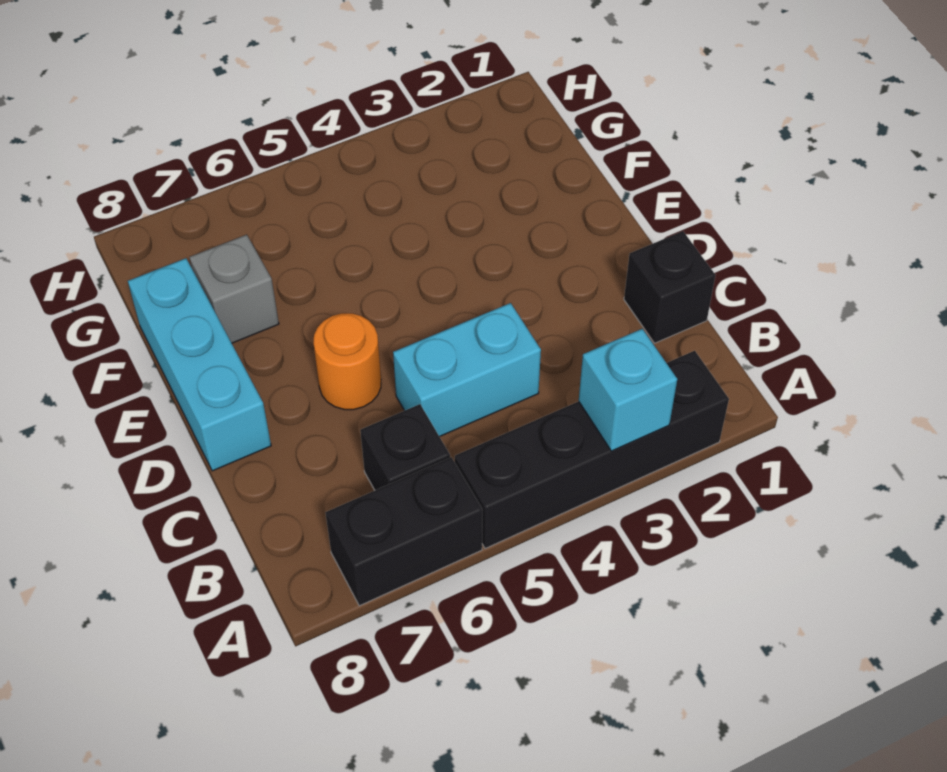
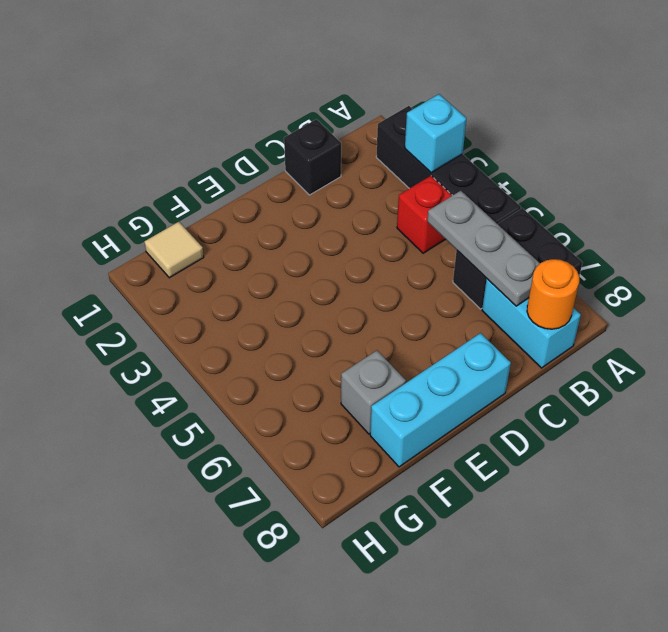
none -> red 1x1 brick [397,176,452,253]
none -> grey 1x3 plate [427,191,540,306]
cyan 1x2 brick [393,303,541,436] -> cyan 1x2 brick moved to [482,279,581,368]
orange 1x1 round brick [313,313,381,410] -> orange 1x1 round brick moved to [527,259,579,329]
none -> tan 1x1 tile [144,222,204,278]

